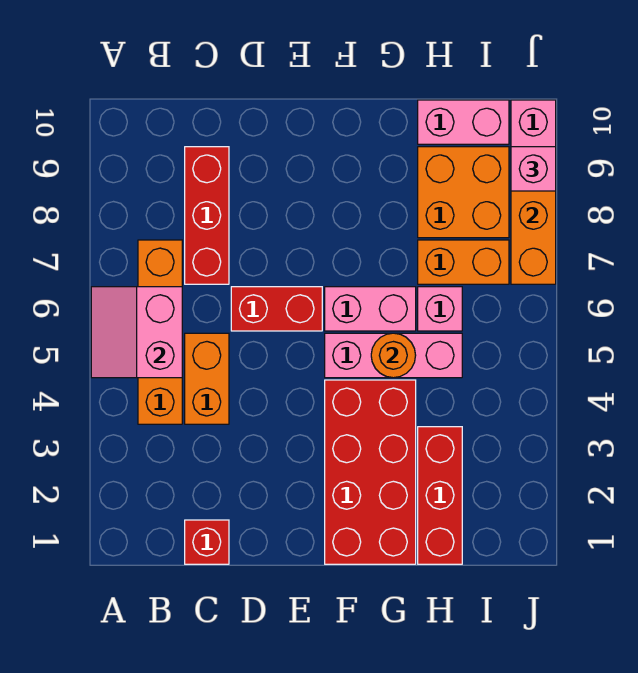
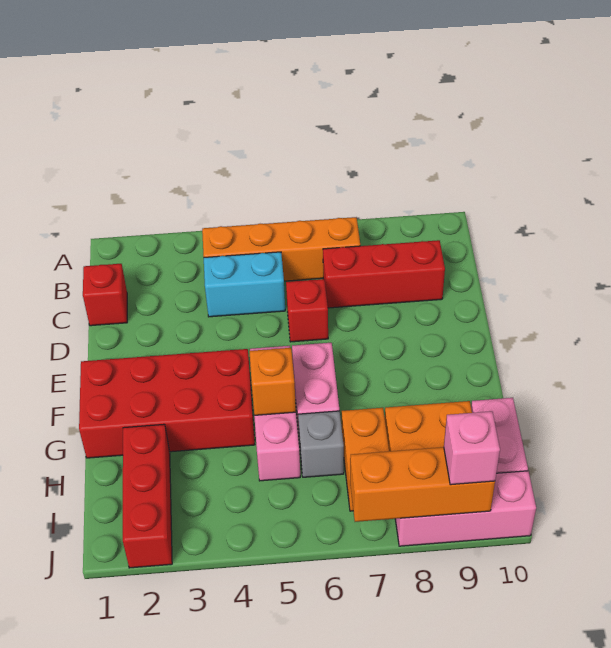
pink 2x2 slope [91,287,182,378] -> none
orange 1x2 brick [185,333,229,424] -> cyan 1x2 brick [204,252,285,317]
red 1x2 brick [231,287,322,331] -> red 1x1 brick [286,279,328,342]
orange 1x1 round brick [371,333,416,378] -> orange 1x1 brick [249,348,296,415]
red 1x3 brick [418,427,462,564] -> red 1x3 brick turned to [123,424,172,568]
pink 1x1 brick [418,287,462,331] -> grey 1x1 brick [298,411,344,477]

